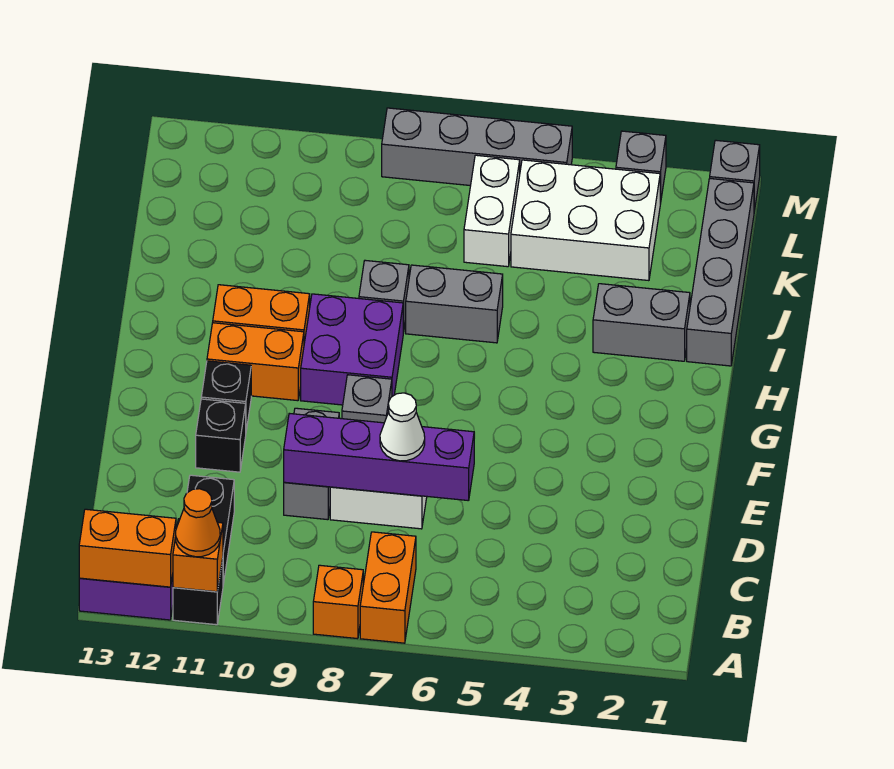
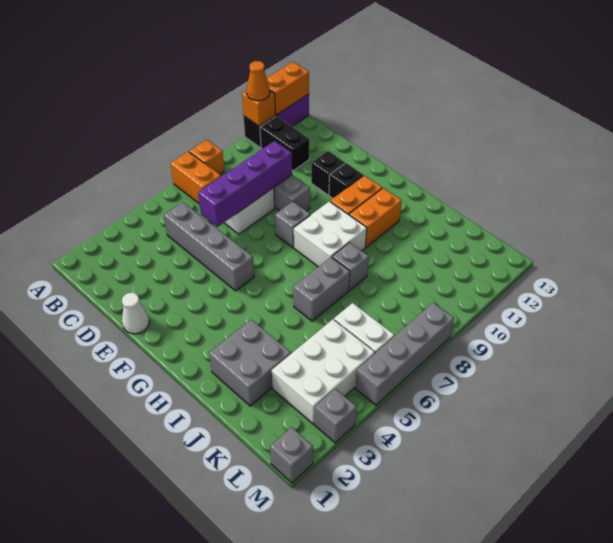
white 1x1 cone [380,393,425,461] -> white 1x1 cone moved to [122,293,149,334]
purple 2x2 brick [301,294,403,405] -> white 2x2 brick [294,201,367,267]
grey 1x4 brick [687,178,754,366] -> grey 1x4 brick moved to [164,202,254,291]
grey 1x2 brick [593,284,690,361] -> grey 2x2 brick [209,320,291,406]

